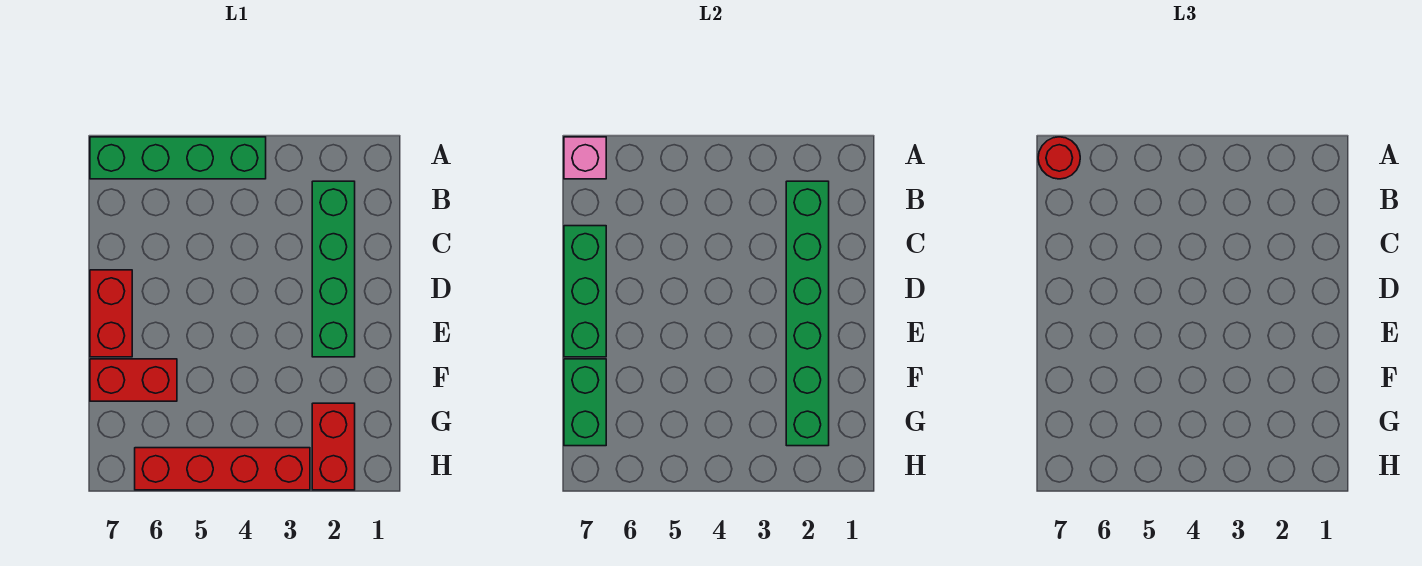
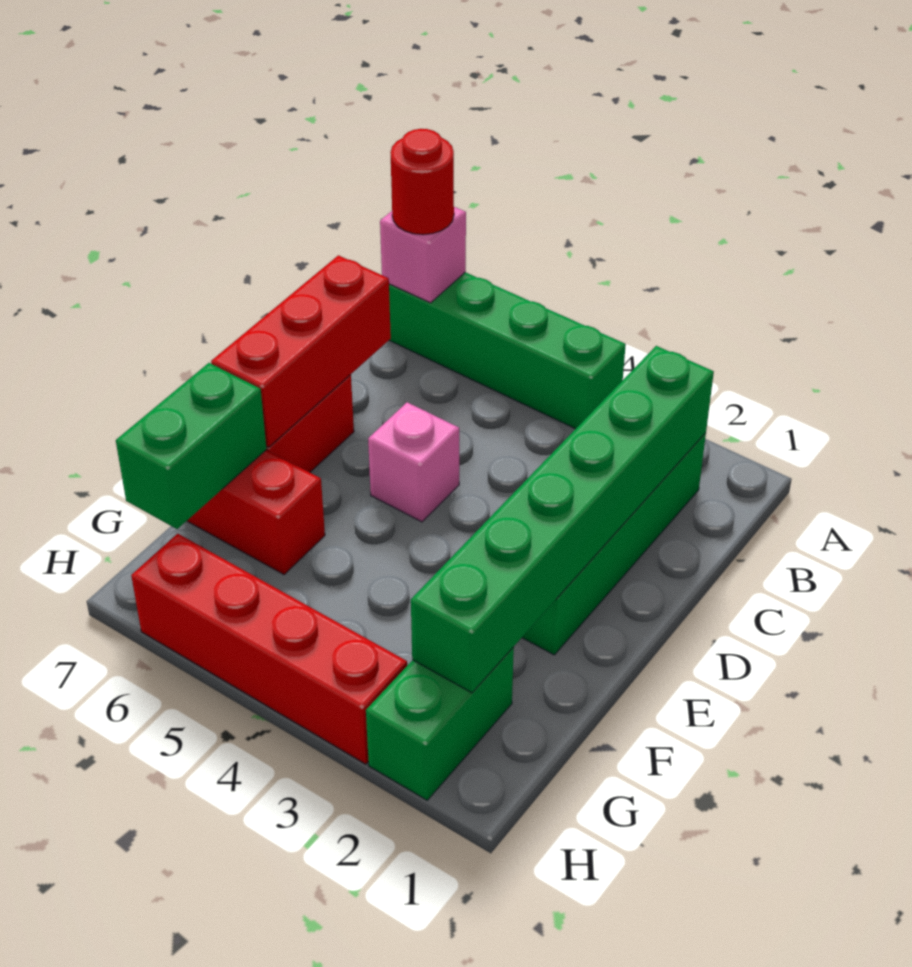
green 1x3 brick [564,226,606,357] -> red 1x3 brick [211,255,391,447]
none -> pink 1x1 brick [368,402,459,522]
red 1x2 brick [312,403,355,490] -> green 1x2 brick [366,647,514,800]

